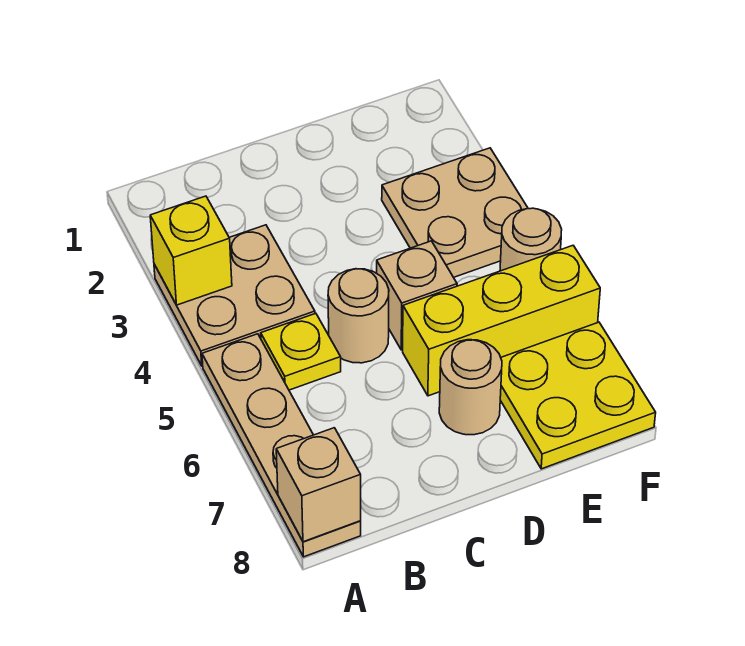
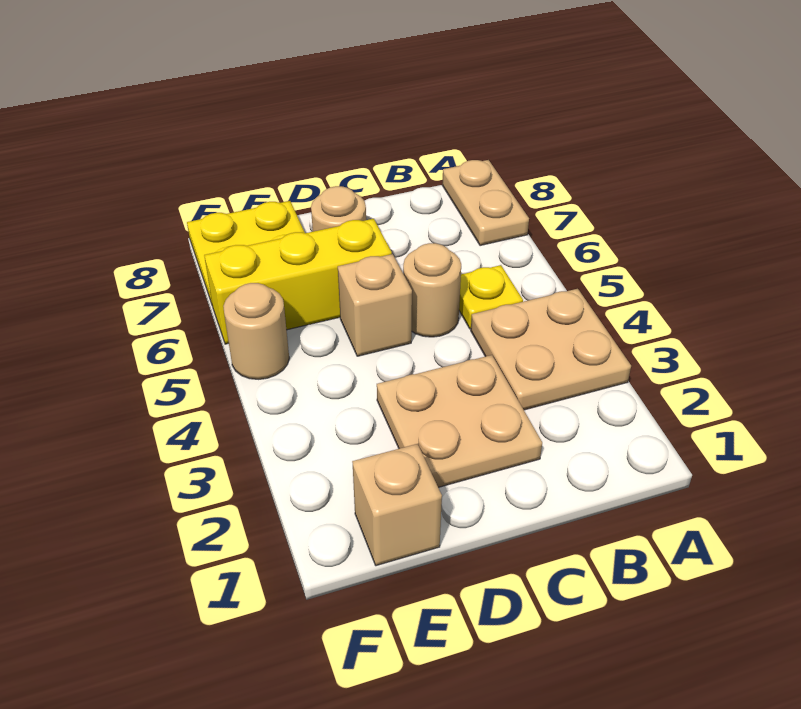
yellow 1x1 brick [150,196,232,305] -> none
tan 1x4 plate [202,334,361,557] -> tan 1x2 plate [442,160,529,246]
tan 1x1 brick [276,428,361,542] -> tan 1x1 brick moved to [352,444,442,566]
tan 2x2 plate [382,148,528,277] -> tan 2x2 plate moved to [377,355,542,487]

